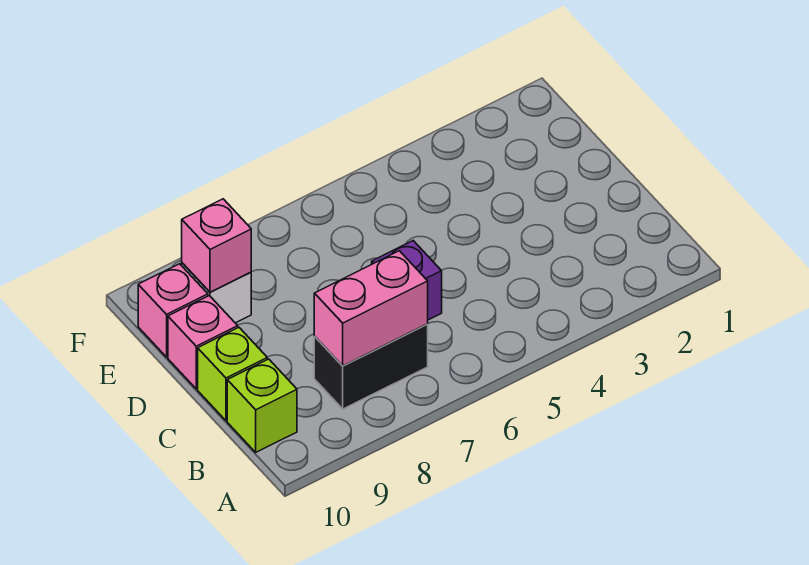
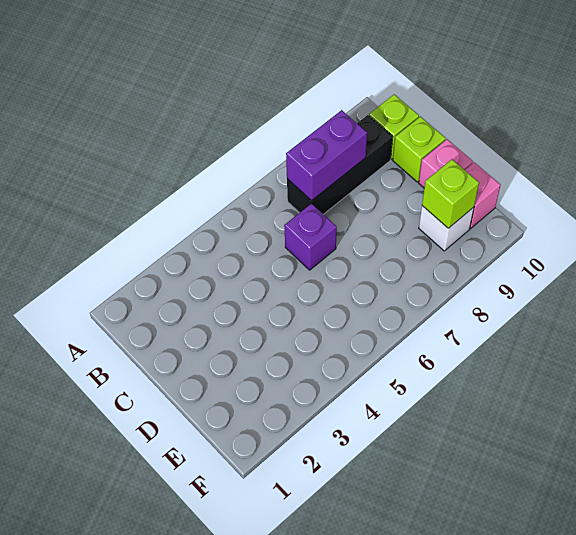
black 1x2 brick [314,324,428,409] -> black 1x3 brick [287,115,392,214]
pink 1x2 brick [314,251,428,366] -> purple 1x2 brick [286,110,367,201]
pink 1x1 brick [182,199,251,292] -> lime 1x1 brick [422,159,479,228]

